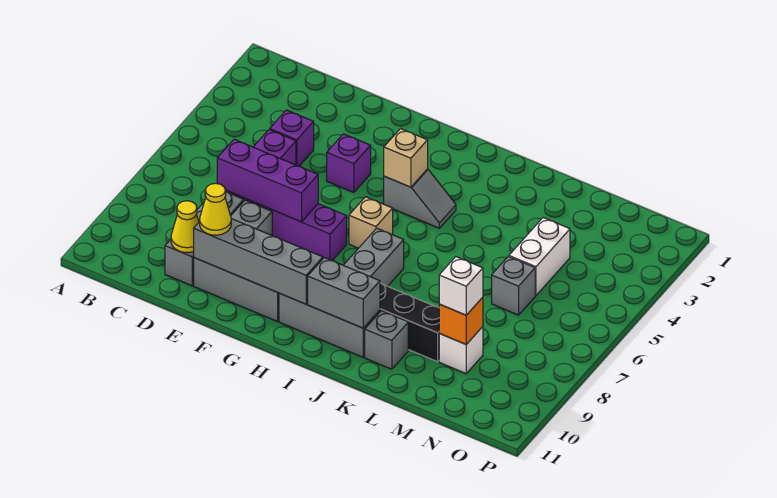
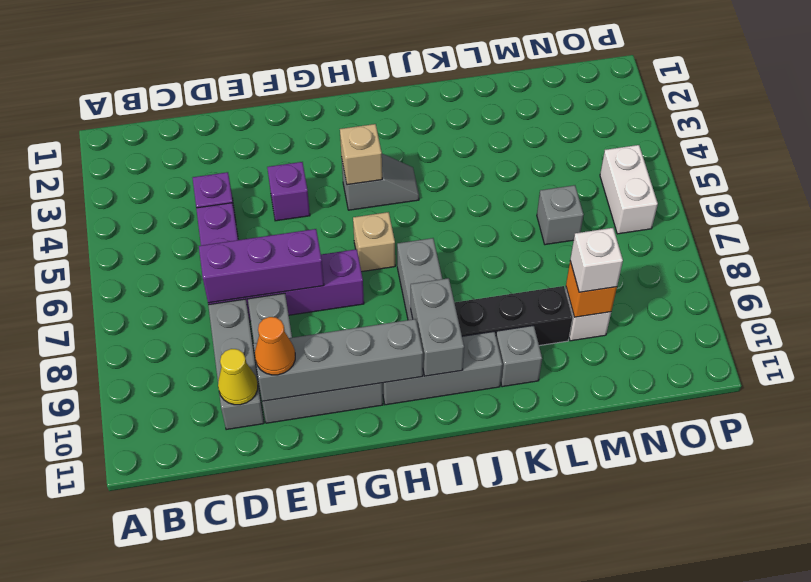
yellow 1x1 cone [200,183,231,235] -> orange 1x1 cone [255,317,295,375]
grey 1x2 brick [308,258,380,328] -> grey 1x2 brick turned to [411,278,464,376]
white 1x2 brick [509,218,570,296] -> white 1x2 brick moved to [600,145,658,234]

